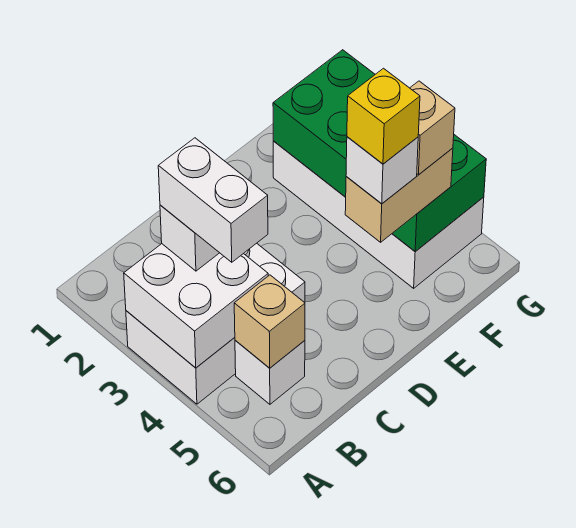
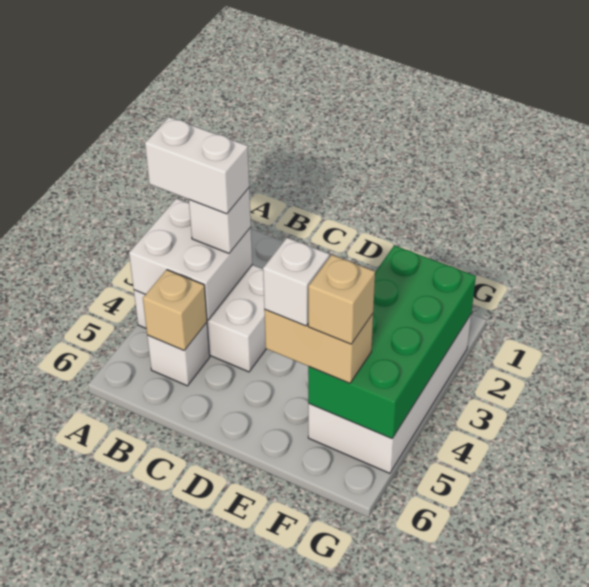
white 1x2 brick [158,138,268,262] -> white 1x2 brick turned to [145,117,249,214]
yellow 1x1 brick [347,68,420,164] -> none

